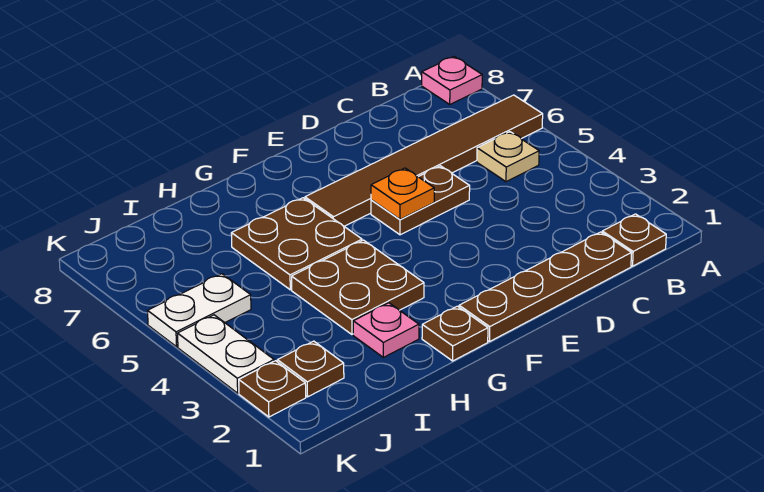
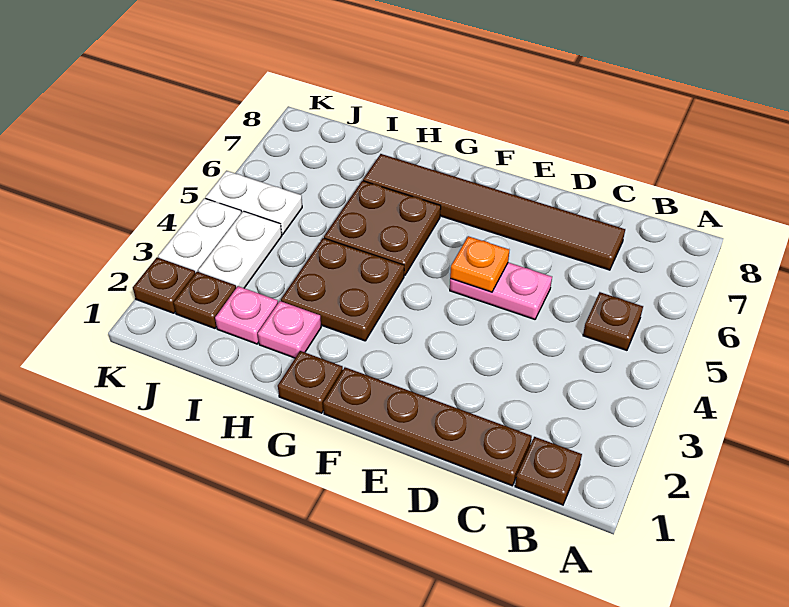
brown 1x6 tile [305,95,543,226] -> brown 1x6 tile moved to [363,154,625,270]
pink 1x1 plate [422,57,482,104] -> pink 1x1 plate moved to [215,286,278,344]
tan 1x1 plate [477,132,539,182] -> brown 1x1 plate [583,292,643,350]
brown 1x2 plate [371,166,470,235] -> pink 1x2 plate [450,262,552,319]
none -> white 1x2 plate [198,211,282,288]

